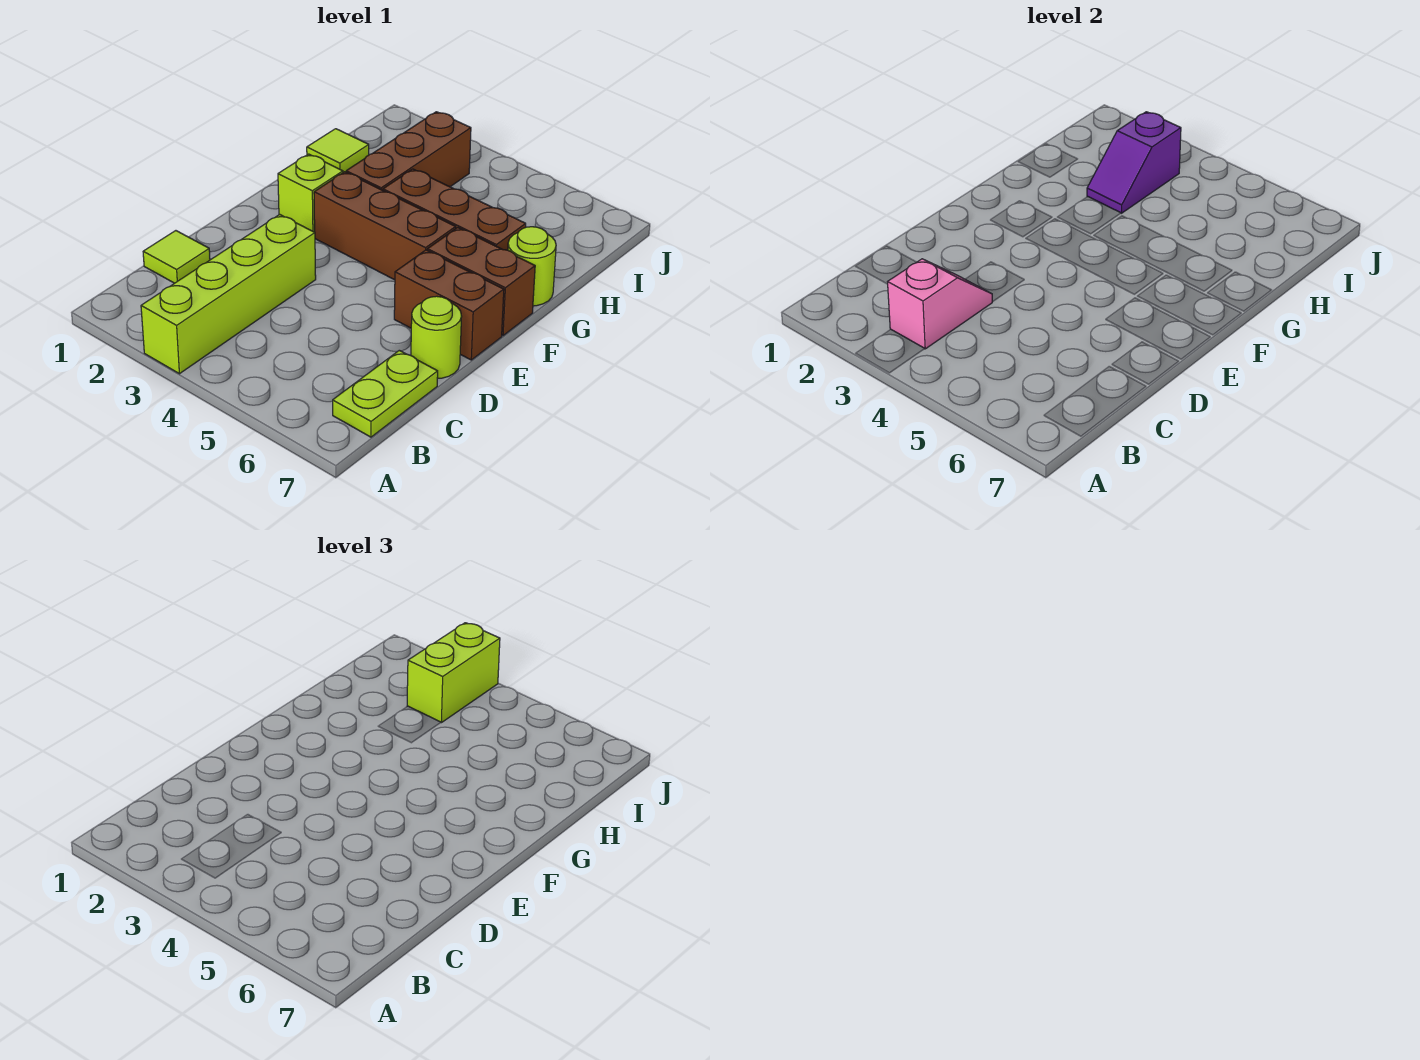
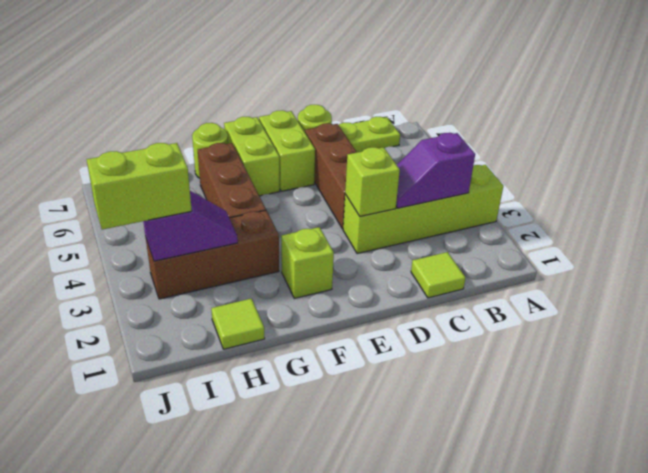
pink 1x2 slope [888,259,992,349] -> purple 1x2 slope [396,133,475,208]
none -> lime 1x1 brick [345,147,400,216]
brown 1x2 brick [394,250,504,360] -> lime 1x2 brick [259,110,315,191]
brown 1x3 brick [314,172,456,280] -> brown 1x3 brick moved to [305,123,357,229]
brown 1x2 brick [427,227,535,336] -> lime 1x2 brick [224,117,280,196]

